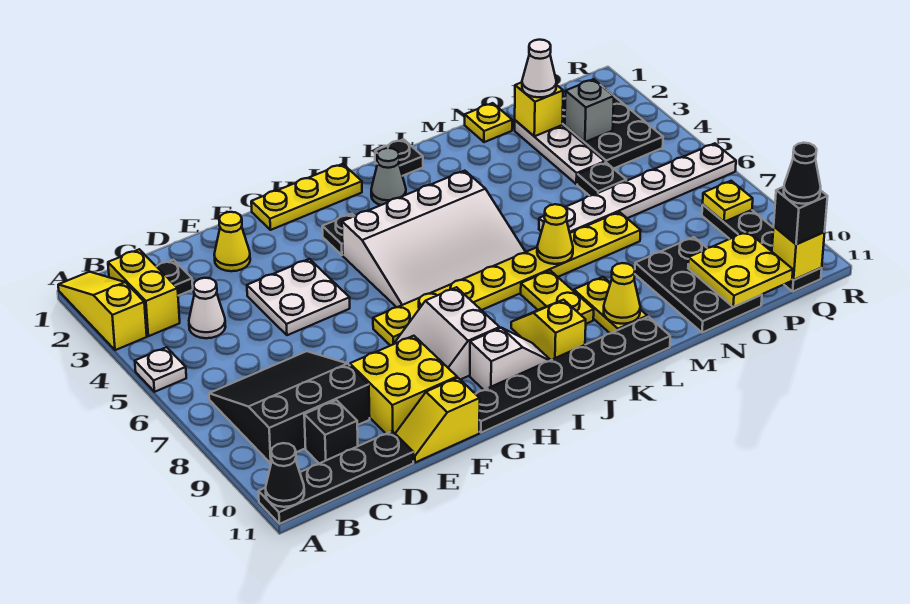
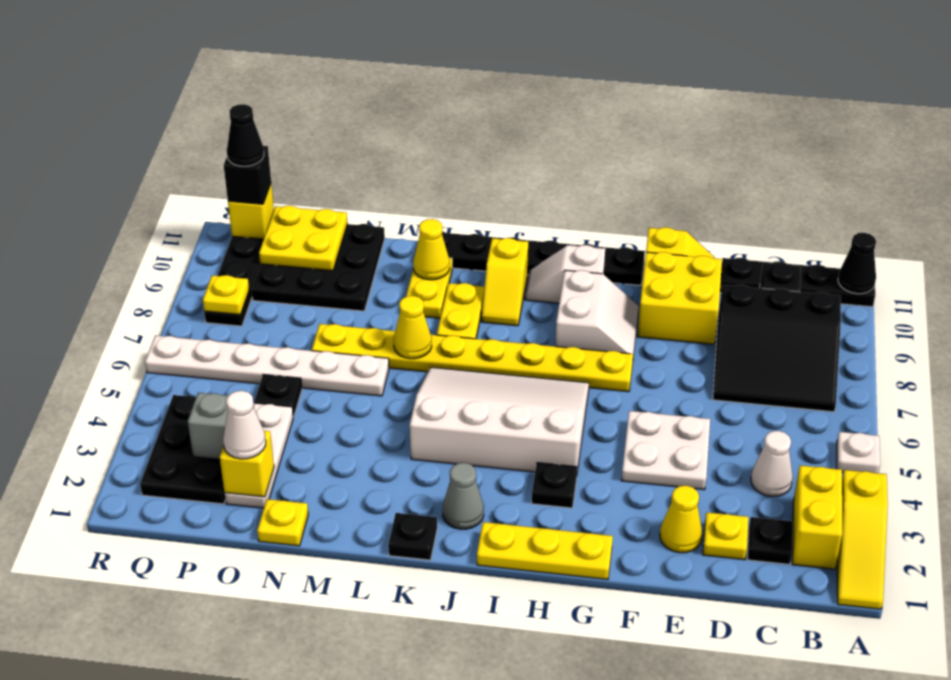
none -> yellow 1x1 plate [703,512,748,560]
black 2x3 plate [635,237,762,333] -> black 3x3 plate [252,224,385,311]

